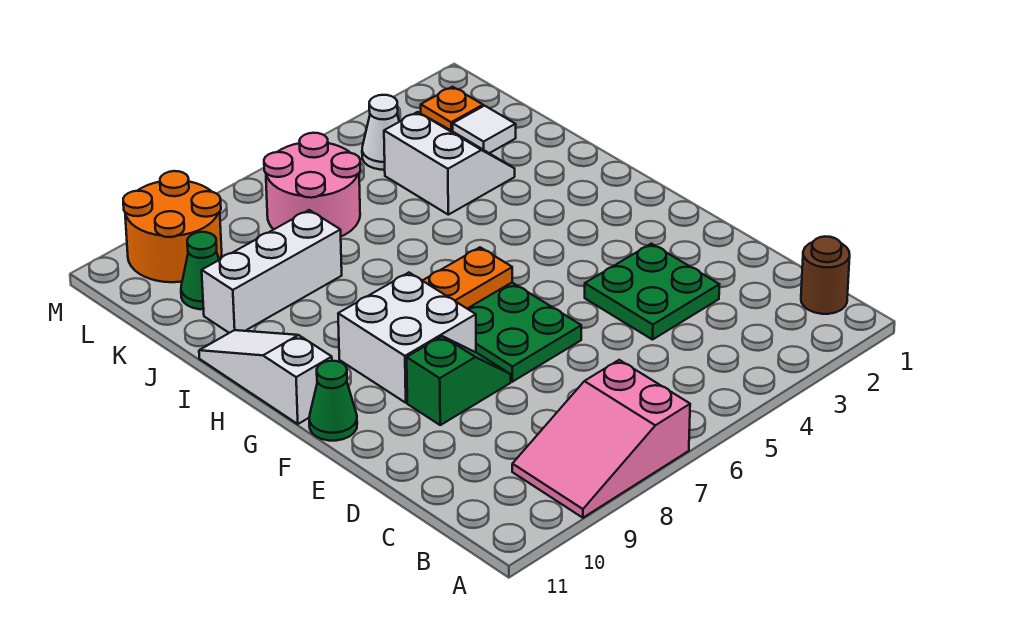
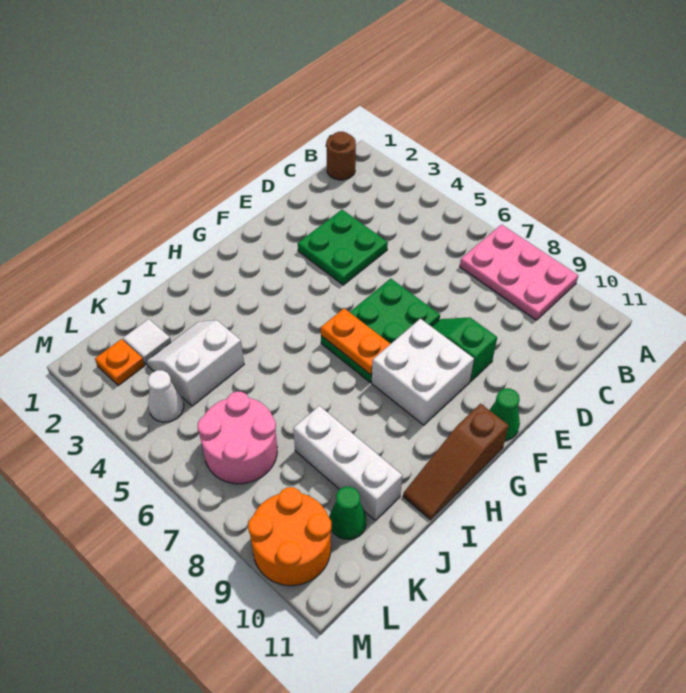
pink 2x3 slope [512,360,690,518] -> pink 2x3 plate [460,225,578,320]
white 1x3 slope [199,330,332,424] -> brown 1x3 slope [403,404,509,520]

